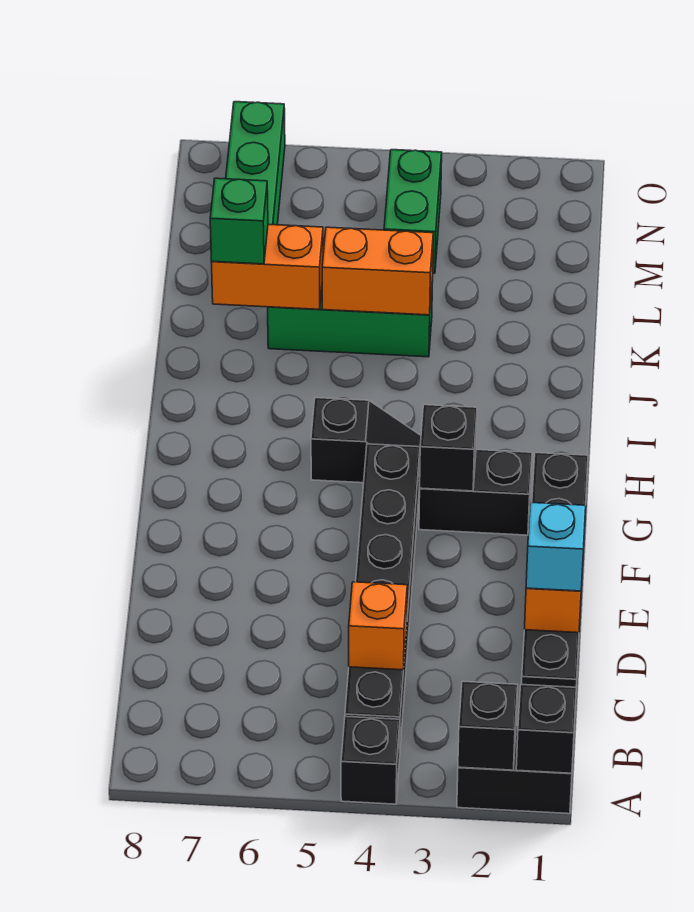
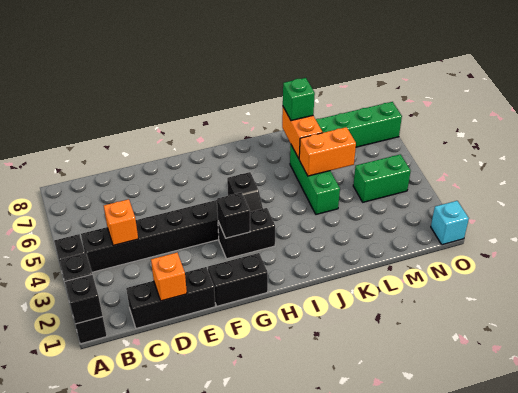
cyan 1x1 brick [526,503,586,591] -> cyan 1x1 brick moved to [431,201,469,245]
black 1x2 brick [419,450,532,535] -> black 1x2 brick turned to [218,208,275,259]
orange 1x2 brick [322,227,433,315] -> orange 1x2 brick turned to [299,127,356,176]

